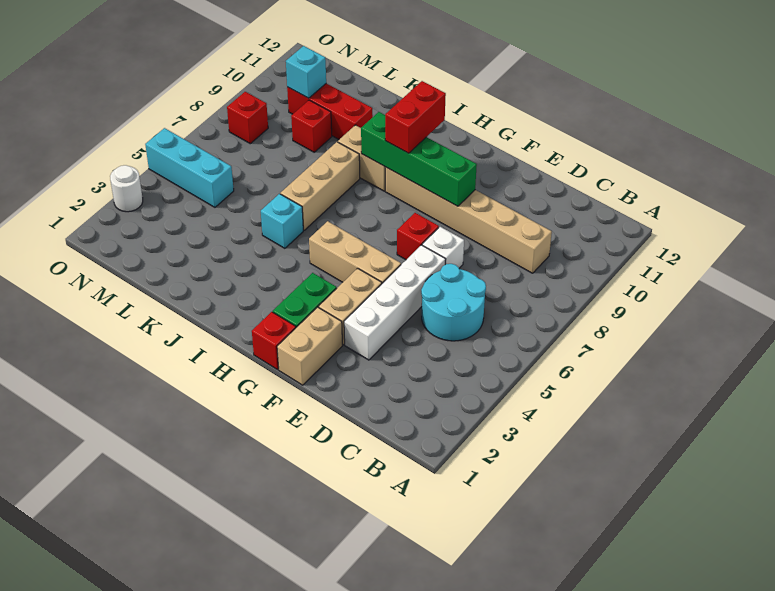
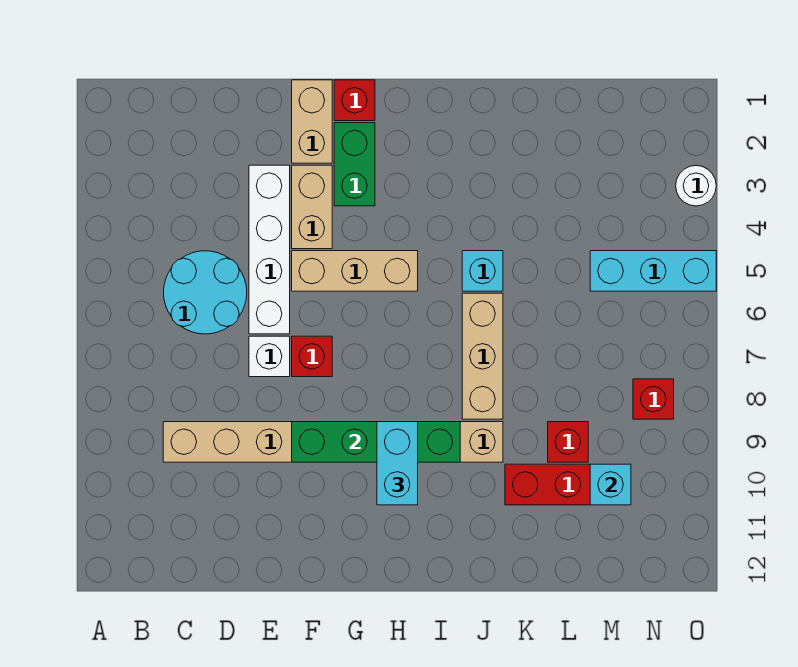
red 1x2 brick [385,81,446,153] -> cyan 1x2 brick [377,422,418,505]

